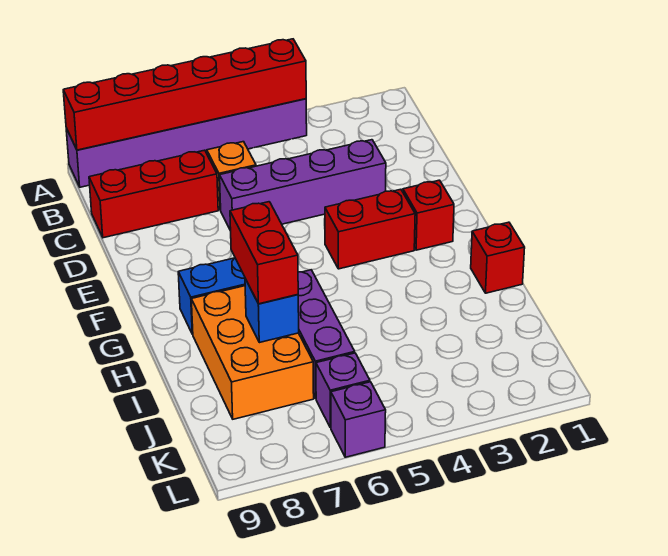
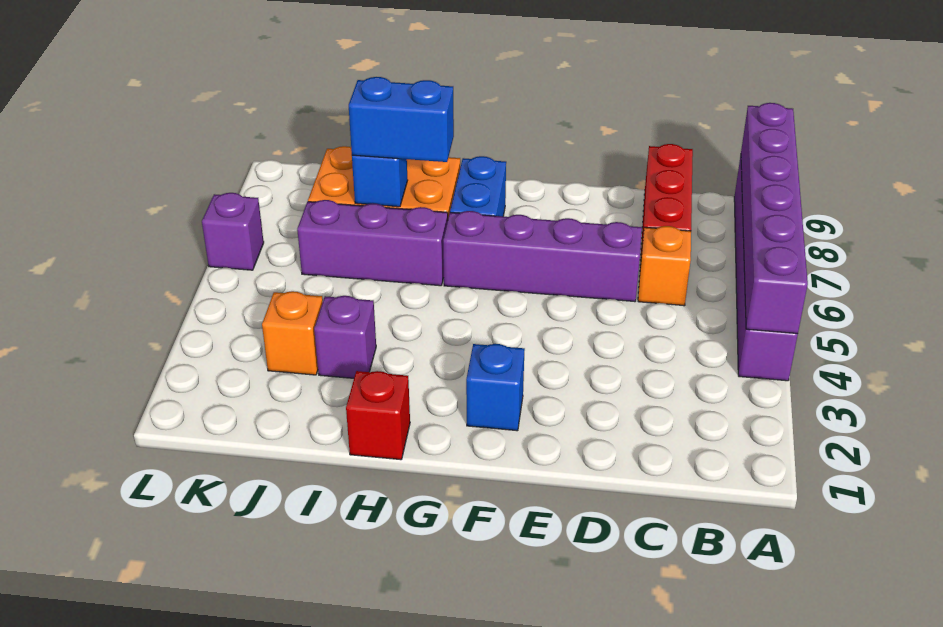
red 1x6 brick [63,39,306,150] -> purple 1x6 brick [741,103,808,334]
purple 1x4 brick [220,140,386,231] -> purple 1x4 brick turned to [443,211,642,302]
red 1x1 brick [403,180,454,250] -> blue 1x1 brick [466,344,525,431]
red 1x2 brick [325,189,415,269] -> none
red 1x2 brick [230,202,298,304] -> blue 1x2 brick [349,77,454,162]
none -> orange 1x1 brick [262,291,323,375]
purple 1x1 brick [316,353,370,428] -> purple 1x1 brick moved to [314,296,376,378]

